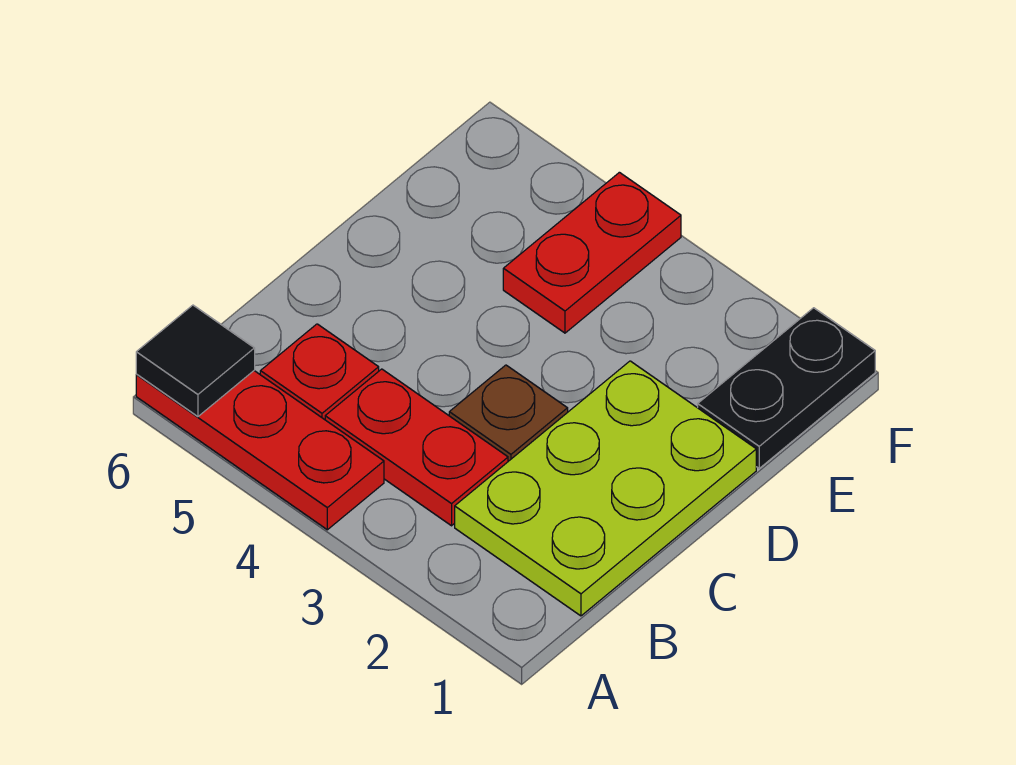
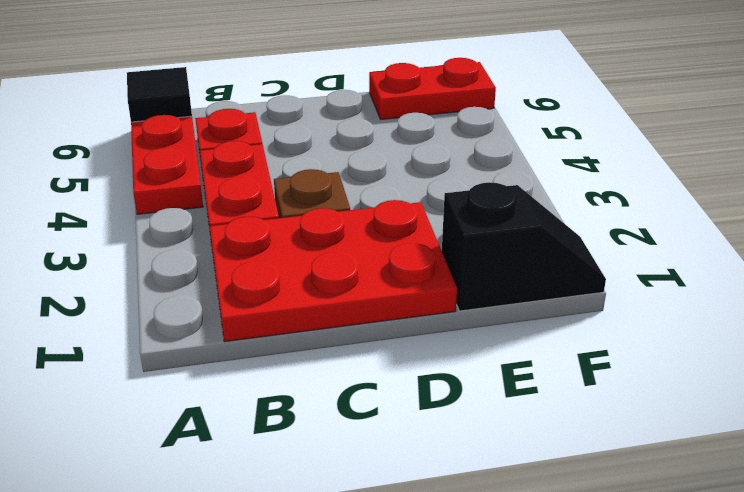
lime 2x3 plate [455,361,756,616] -> red 2x3 plate [209,200,457,342]
black 1x2 plate [698,308,875,468] -> black 1x2 slope [442,182,606,311]
red 1x2 plate [503,172,681,333] -> red 1x2 plate moved to [369,58,496,119]

